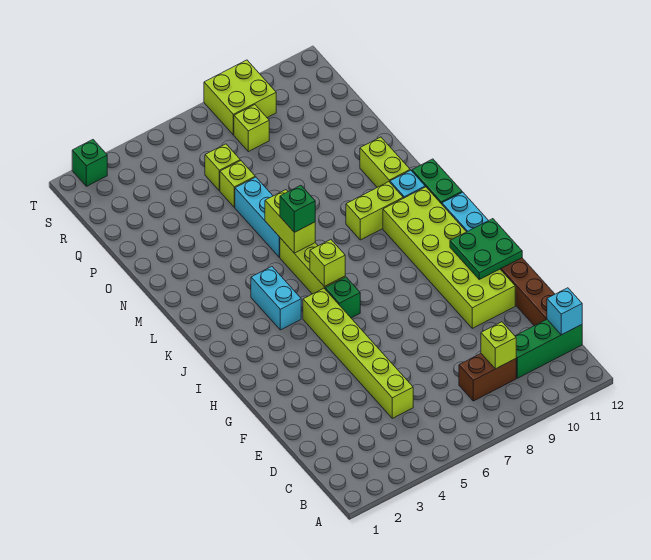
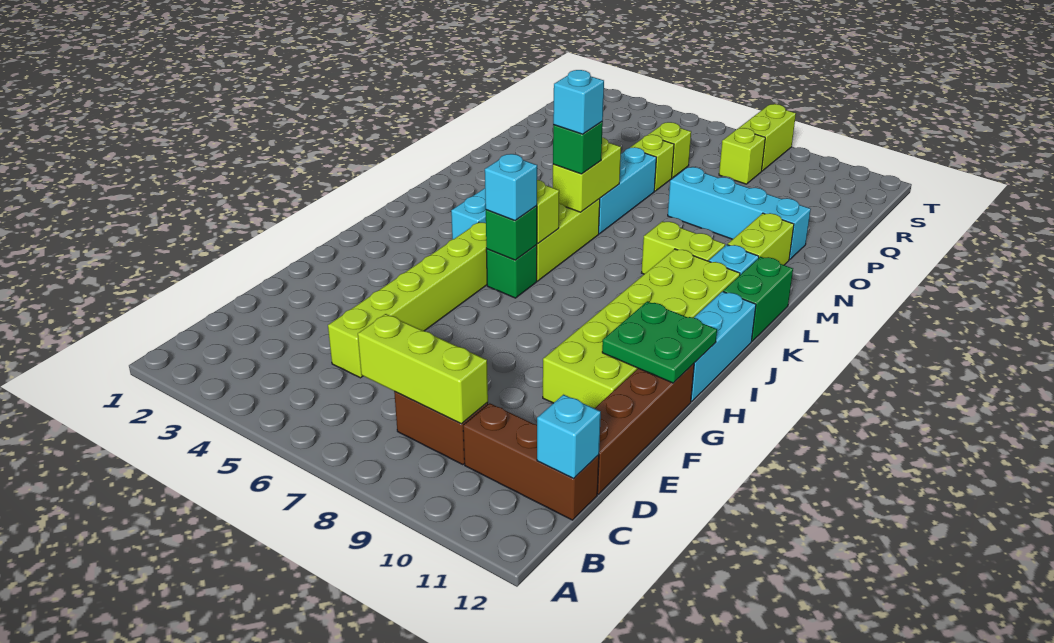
lime 1x1 brick [481,322,516,369] -> lime 1x3 brick [358,314,488,424]
green 1x3 brick [515,319,582,378] -> brown 1x3 brick [463,403,599,520]
none -> cyan 1x1 brick [485,154,537,221]
none -> cyan 1x1 brick [553,70,604,134]
none -> cyan 1x4 brick [668,167,811,260]
lime 2x2 brick [204,60,276,135] -> lime 1x2 brick [738,104,796,171]
green 1x1 brick [72,140,107,186] -> green 1x1 brick moved to [486,206,537,260]

